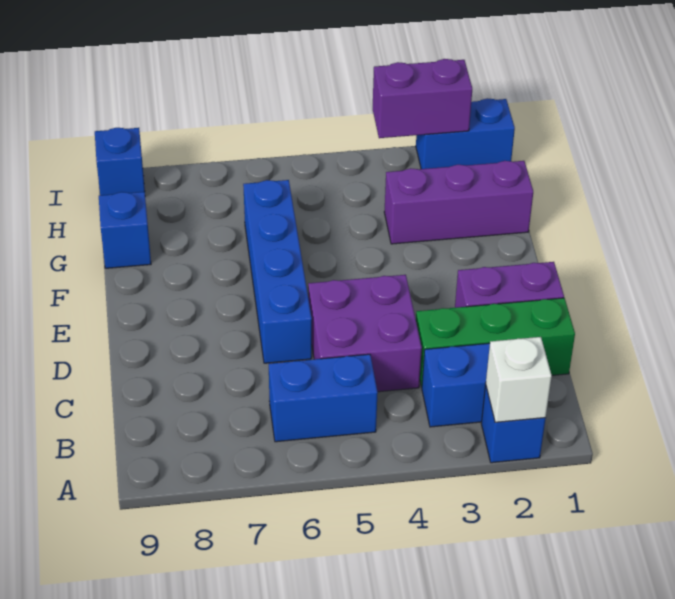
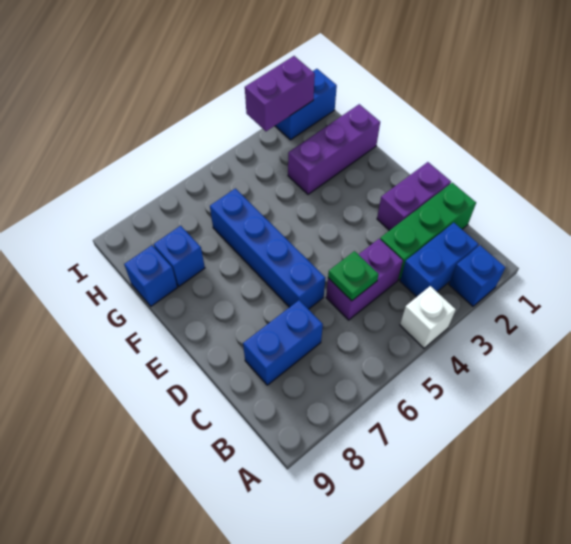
white 1x1 brick [486,337,552,422] -> white 1x1 brick moved to [400,286,456,348]
blue 1x2 brick [269,354,378,442] -> blue 1x2 brick moved to [243,300,323,385]
purple 2x2 brick [308,275,422,392] -> purple 1x2 brick [326,239,403,320]
none -> green 1x1 plate [328,251,379,301]
blue 1x1 brick [95,128,145,195] -> blue 1x1 brick moved to [154,226,205,286]

